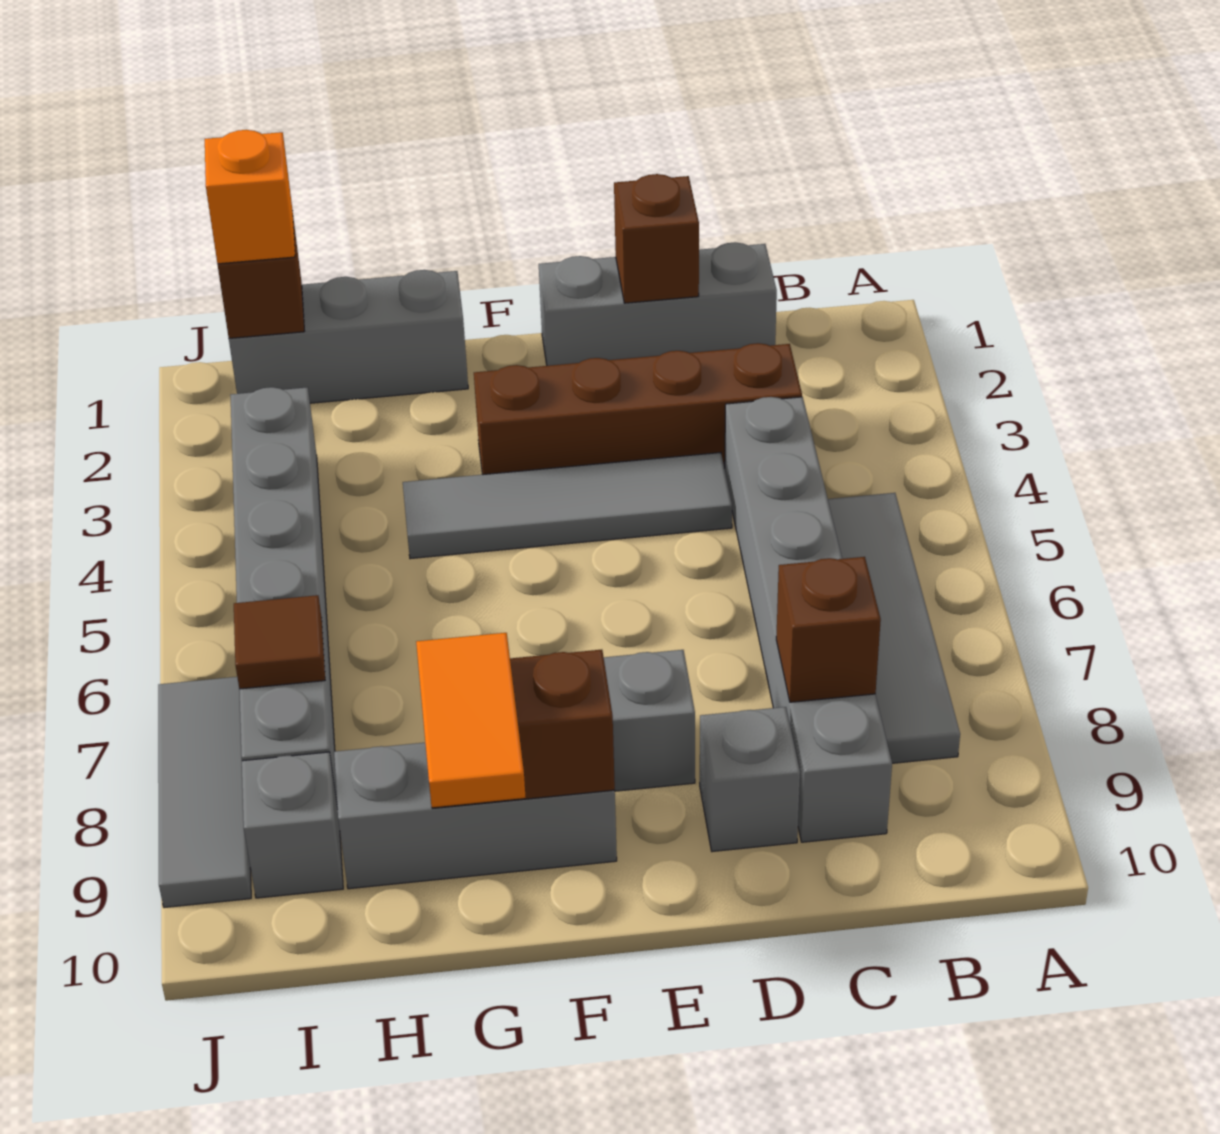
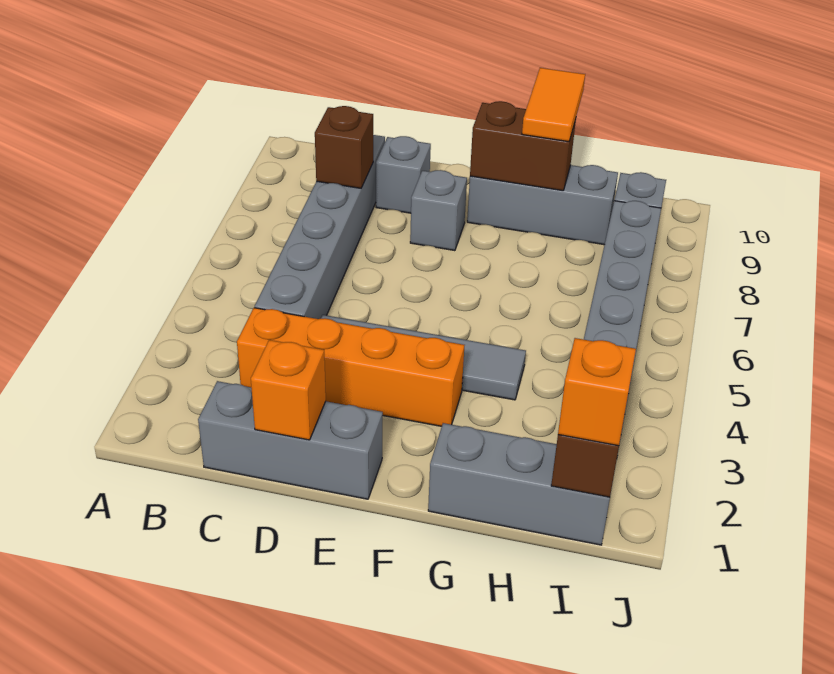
grey 1x4 tile [828,493,960,763] -> none
brown 1x4 brick [474,343,802,475] -> orange 1x4 brick [237,308,464,426]
brown 1x1 brick [614,174,699,303] -> orange 1x1 brick [251,340,326,440]
brown 1x1 tile [234,595,325,689] -> none
grey 1x3 tile [158,677,251,908] -> none

